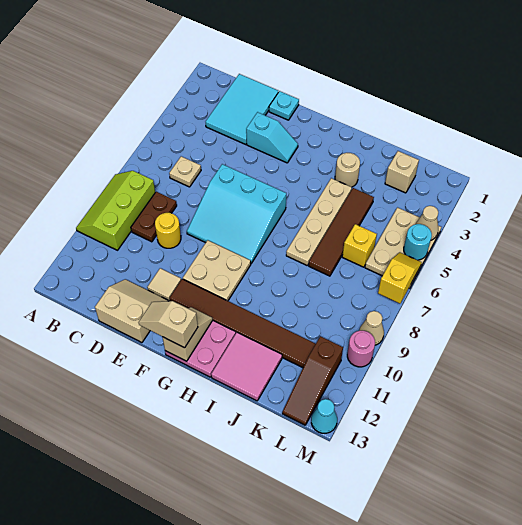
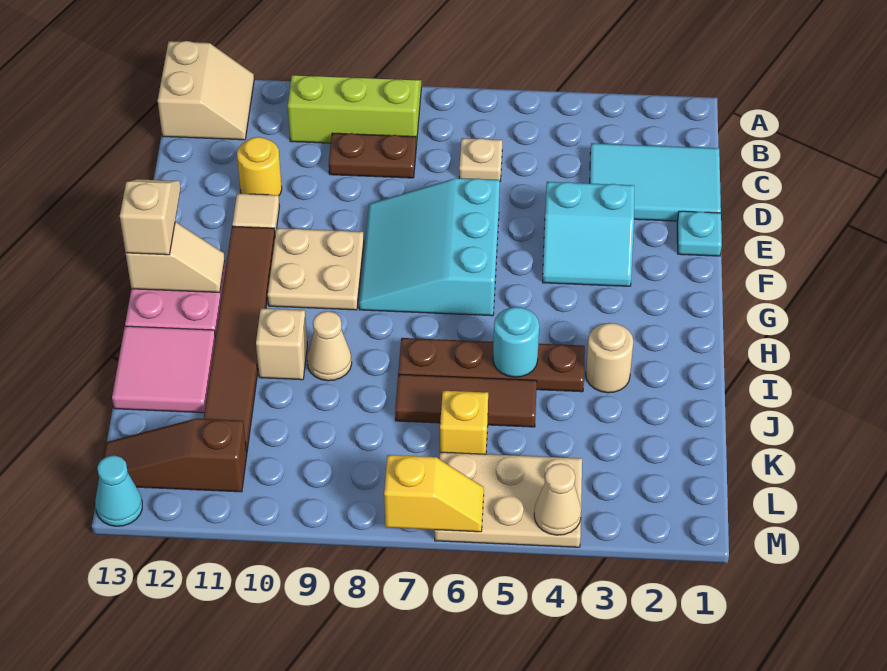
yellow 1x1 round brick [155,213,181,248] -> yellow 1x1 round brick moved to [237,137,282,195]
tan 2x2 slope [95,279,168,343] -> tan 2x2 slope moved to [158,41,254,140]
cyan 1x2 slope [246,112,298,163] -> cyan 2x2 slope [543,182,634,286]
tan 1x4 plate [286,178,352,265] -> brown 1x4 plate [398,338,585,392]
brown 1x4 tile [309,188,374,276] -> brown 1x3 tile [395,374,537,427]
tan 1x1 brick [385,151,419,193] -> tan 1x1 brick moved to [256,308,307,380]
cyan 1x1 round brick [404,224,432,260] -> cyan 1x1 round brick moved to [493,307,539,377]
tan 1x1 cone [359,311,384,345] -> tan 1x1 cone moved to [307,311,352,381]
pink 1x1 round brick [347,331,375,367] -> none

